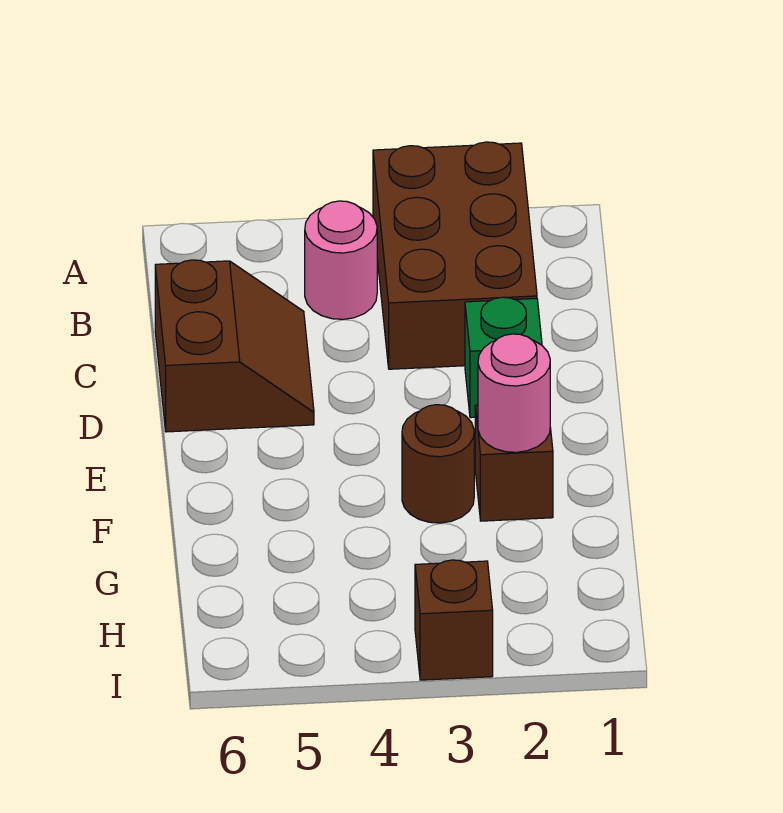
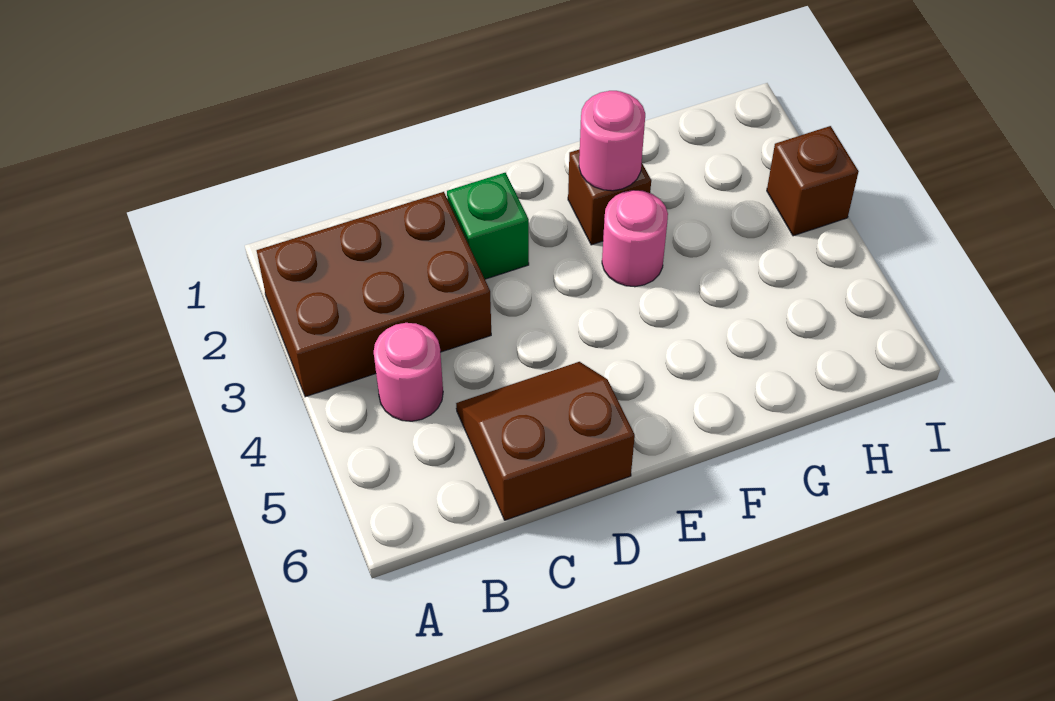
brown 1x1 round brick [402,405,474,523] -> pink 1x1 round brick [602,190,668,287]

